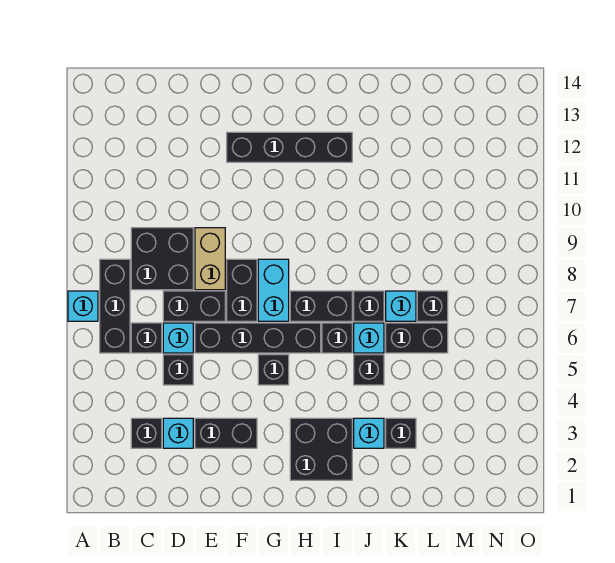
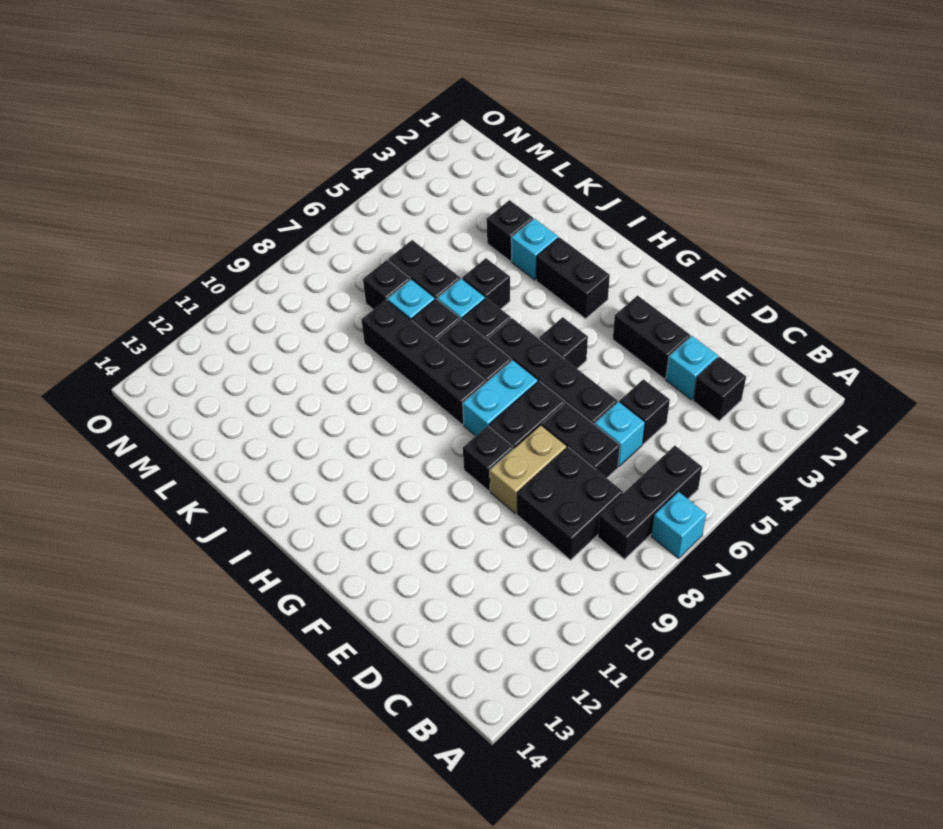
black 1x1 brick [131,323,162,353] -> black 1x1 brick moved to [463,426,513,491]
black 1x4 brick [227,132,352,162] -> black 1x4 brick moved to [361,300,486,425]
black 2x2 brick [290,418,352,480] -> black 1x2 brick [536,237,610,319]

